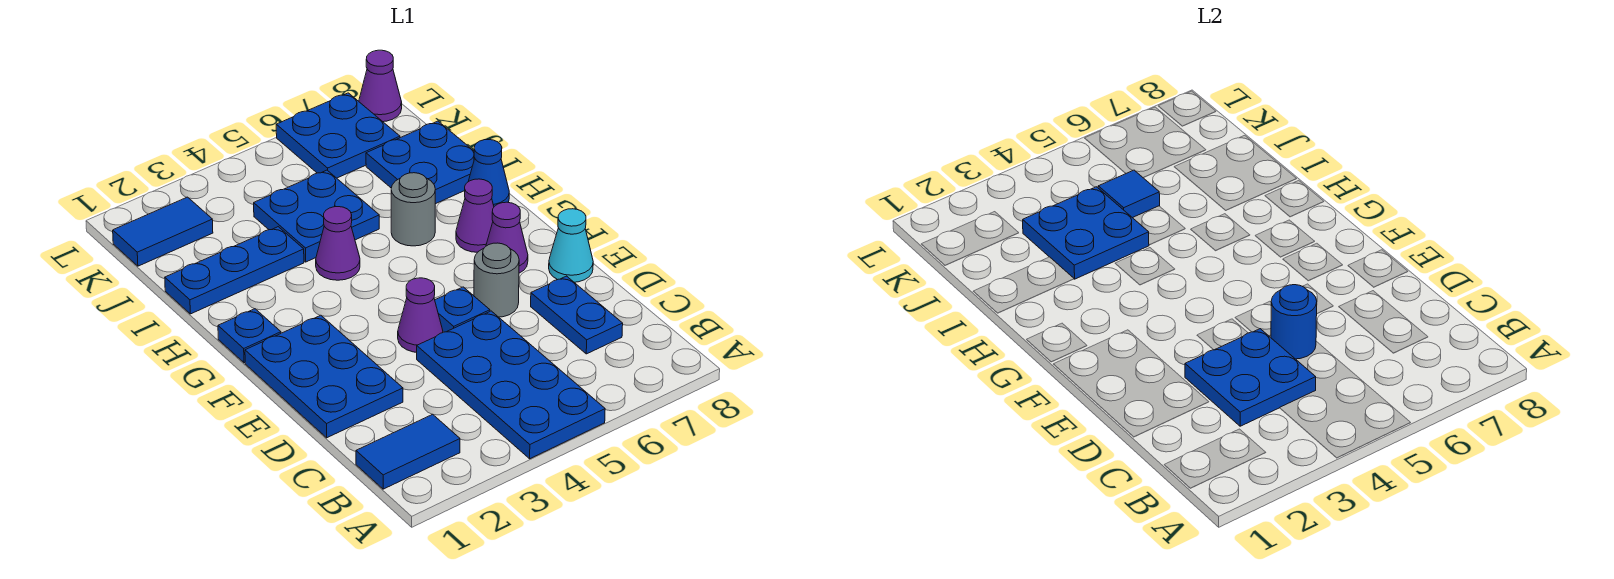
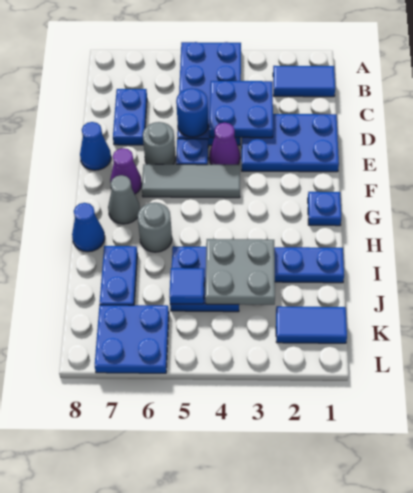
blue 2x3 plate [245,315,403,438] -> blue 2x3 plate turned to [242,114,339,172]
cyan 1x1 cone [549,209,593,282] -> blue 1x1 cone [80,122,111,170]
none -> grey 1x3 tile [142,164,240,198]
purple 1x1 cone [456,179,494,252] -> grey 1x1 cone [108,175,140,224]
purple 1x1 cone [316,207,360,280] -> none
blue 2x2 plate [1023,187,1149,279] -> grey 2x2 plate [205,239,275,305]
blue 2x2 plate [366,121,475,204] -> blue 1x2 plate [100,246,138,305]
purple 1x1 cone [359,50,402,122] -> none

